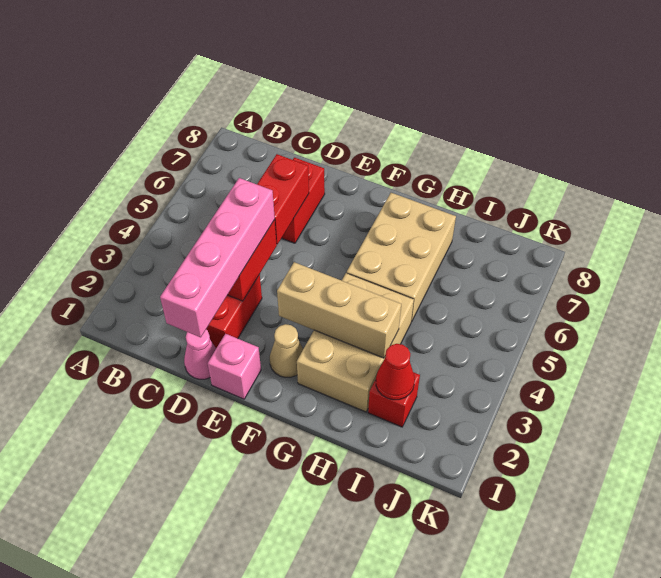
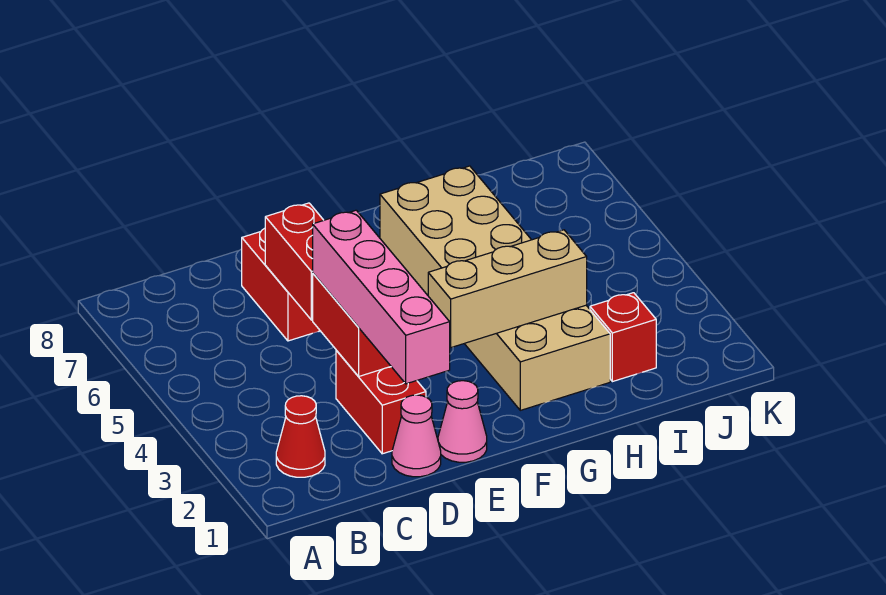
pink 1x1 brick [208,334,261,399] -> pink 1x1 cone [438,381,487,462]
tan 1x1 cone [270,324,303,377] -> none
red 1x1 cone [376,344,415,400] -> red 1x1 cone moved to [276,396,325,477]

